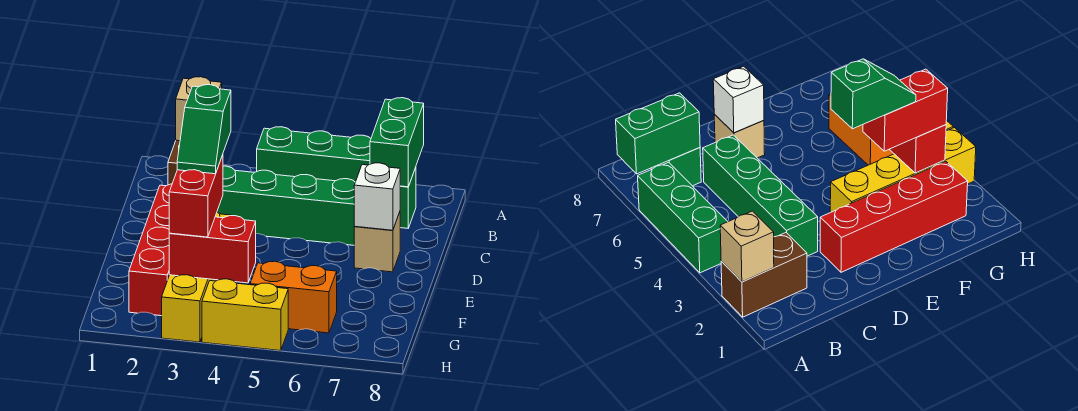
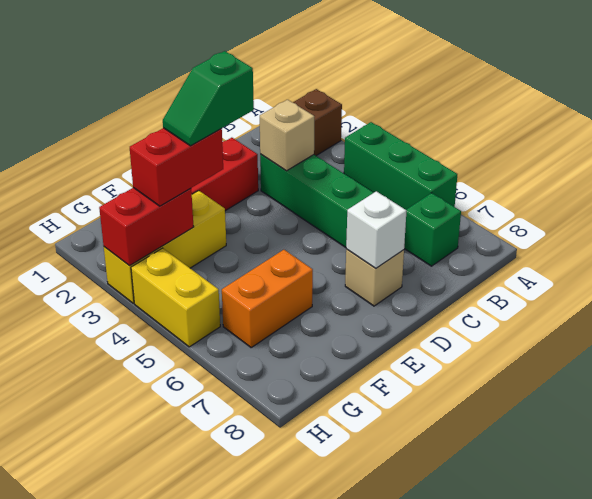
tan 1x1 brick [176,77,222,141] -> tan 1x1 brick moved to [260,100,314,171]
green 1x2 brick [370,98,424,187] -> none
yellow 1x4 brick [162,212,231,342] -> yellow 1x3 brick [104,191,226,303]
red 1x2 brick [169,216,256,283] -> red 1x2 brick turned to [99,188,194,265]
orange 1x2 brick [250,261,337,333] -> orange 1x2 brick turned to [222,250,313,347]

